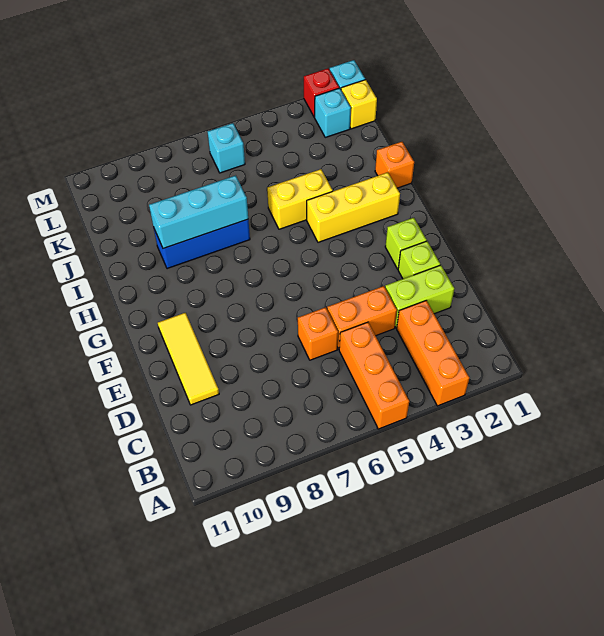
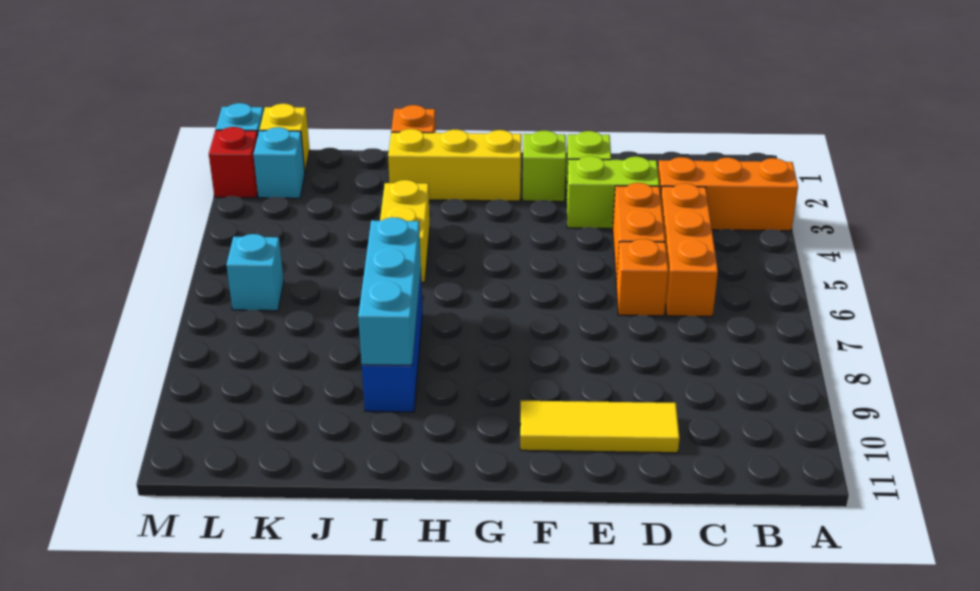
orange 1x3 brick [339,322,409,429] -> orange 1x3 brick turned to [661,183,718,317]
lime 1x2 brick [385,265,454,328] -> lime 1x2 brick turned to [567,156,659,229]
yellow 1x3 brick [307,172,400,242] -> yellow 1x3 brick turned to [388,129,521,201]

